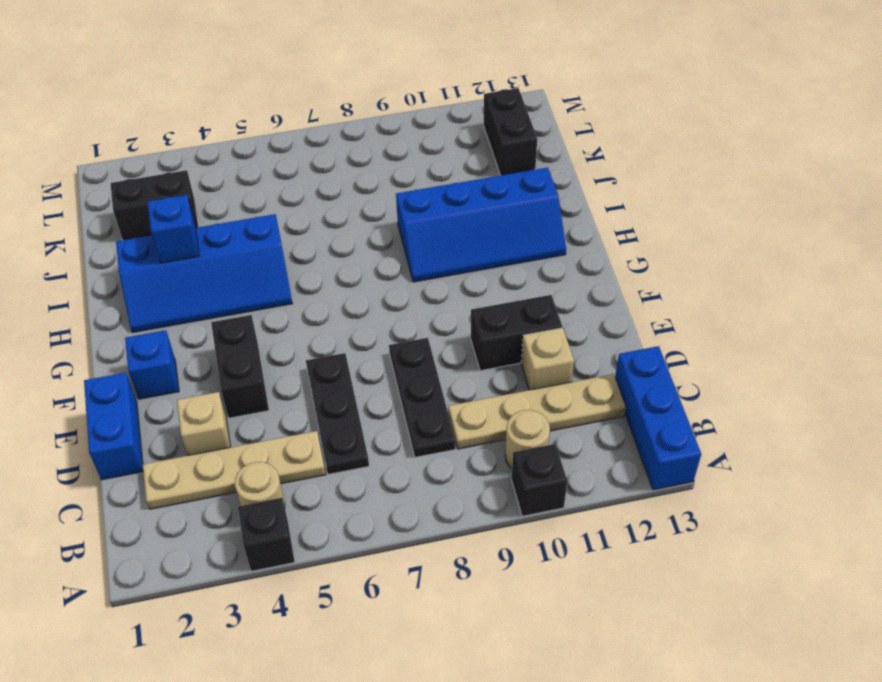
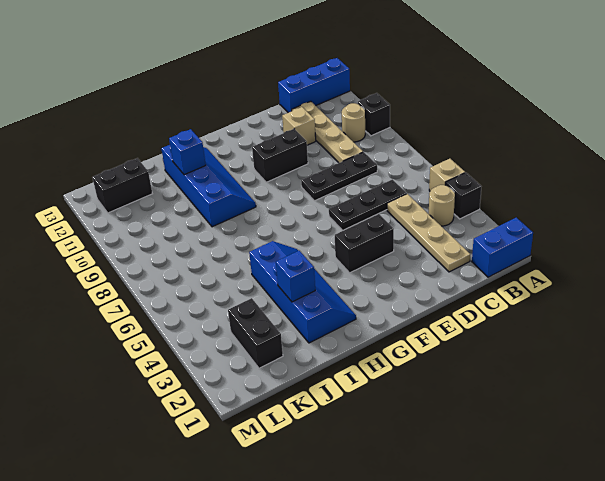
blue 1x2 brick [84,373,143,480] -> blue 1x2 brick moved to [472,217,533,277]
tan 1x1 brick [177,392,231,455] -> tan 1x1 brick moved to [429,159,465,191]
black 1x2 brick [471,295,562,371] -> black 1x2 brick turned to [252,129,308,182]
blue 1x1 brick [125,330,179,399] -> blue 1x1 brick moved to [169,129,206,175]

